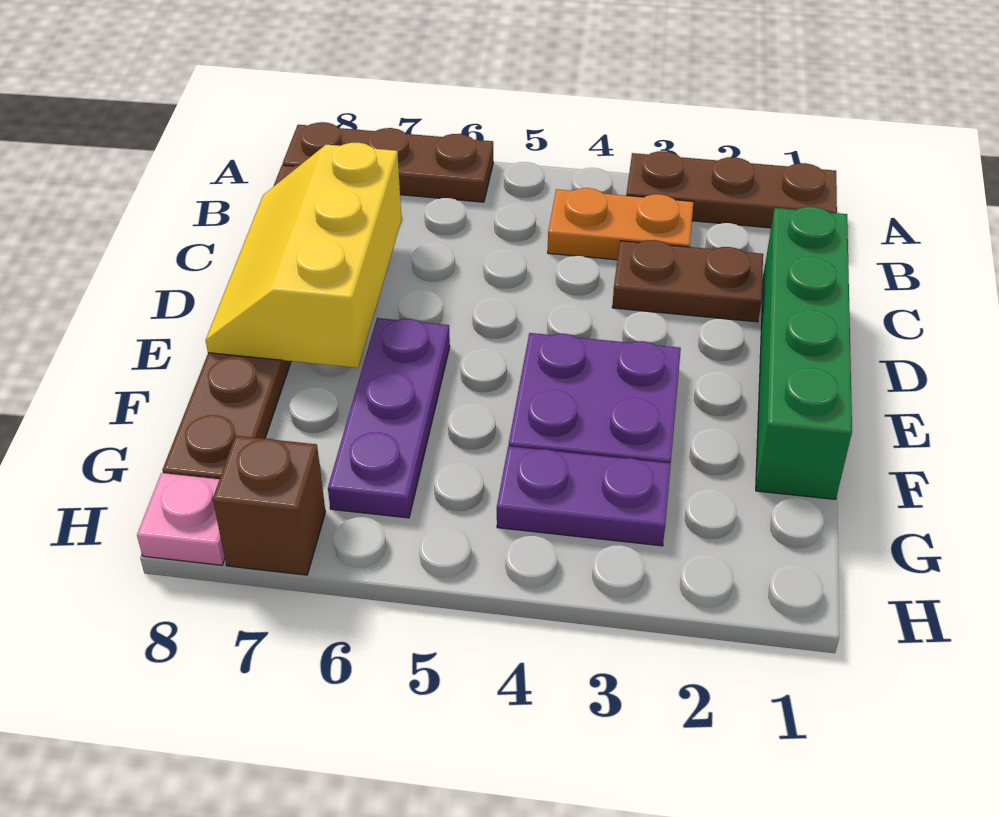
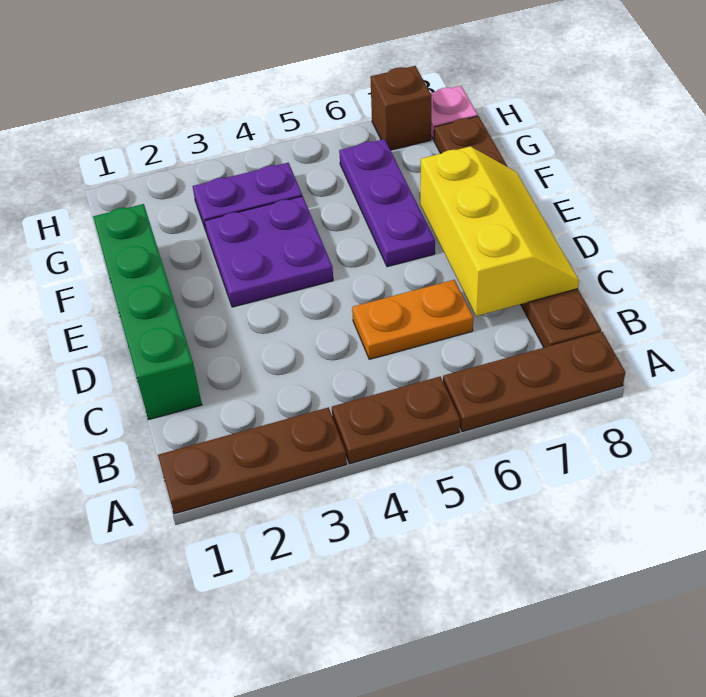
orange 1x2 plate [548,188,693,260] -> orange 1x2 plate moved to [352,280,473,359]
brown 1x2 plate [612,240,763,322] -> brown 1x2 plate moved to [332,377,460,464]

